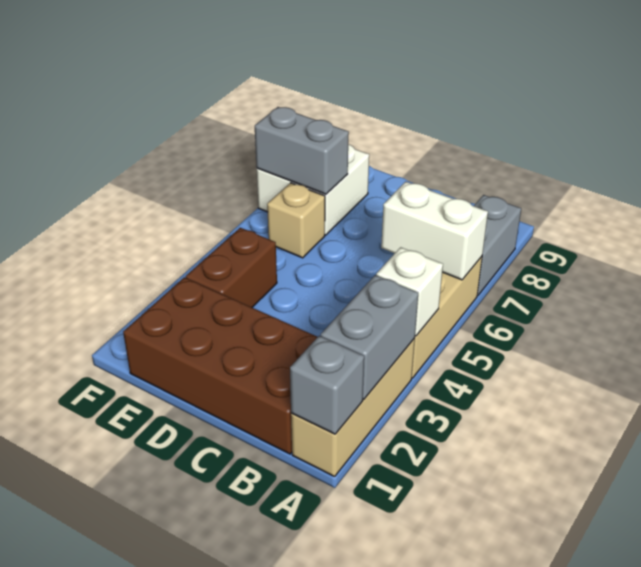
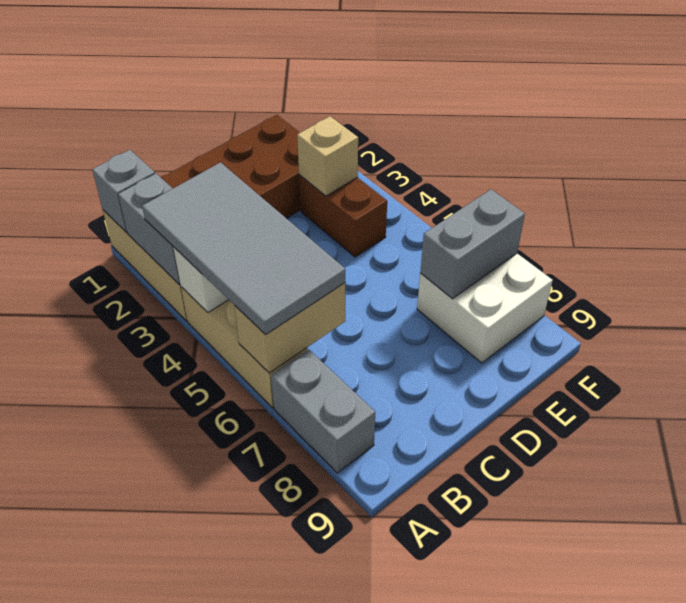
none -> grey 2x4 tile [142,162,345,335]
white 1x2 brick [381,182,488,280] -> tan 1x2 brick [234,283,345,373]
tan 1x1 brick [267,183,325,258] -> tan 1x1 brick moved to [297,116,358,196]

